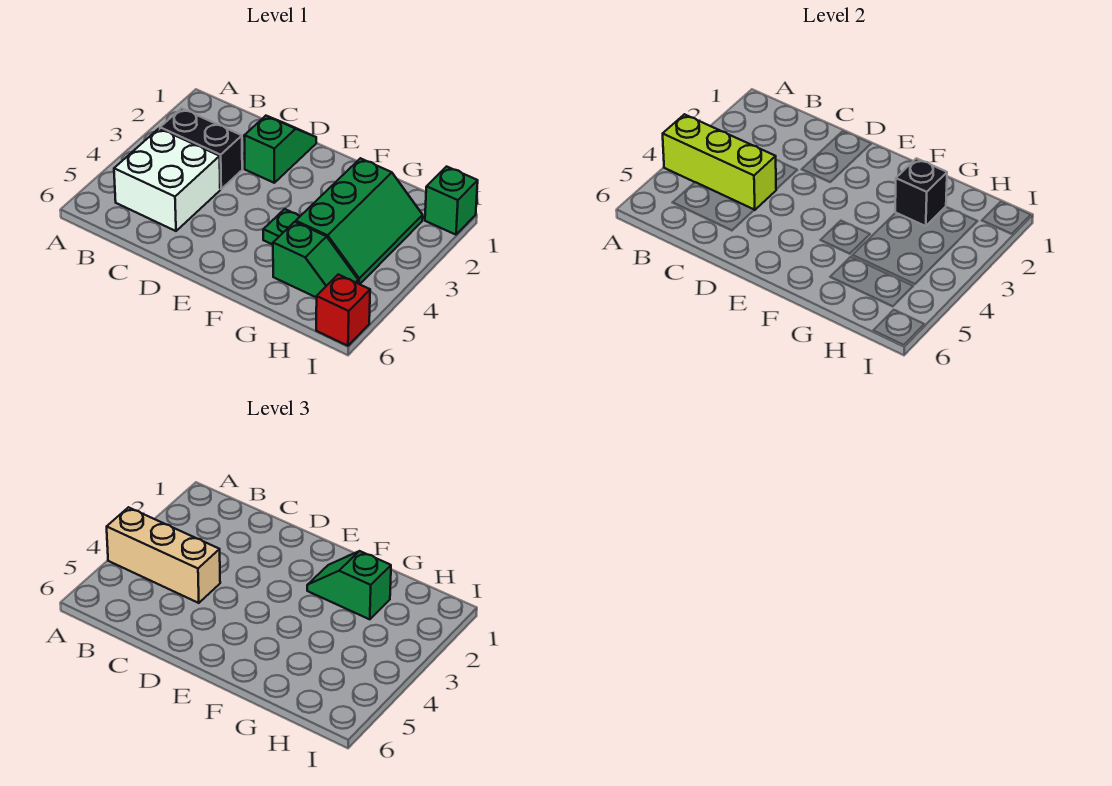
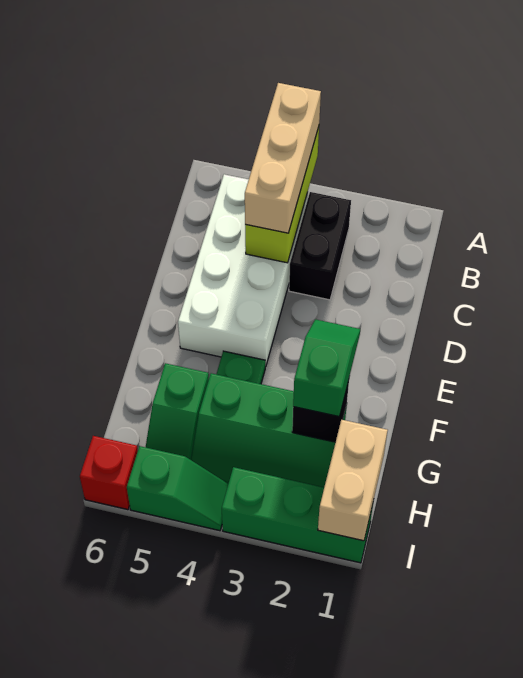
white 2x2 brick [114,128,220,231] -> white 2x4 brick [178,174,308,367]
green 1x2 slope [244,116,316,183] -> green 1x2 slope moved to [127,446,228,531]
none -> tan 1x2 brick [318,420,388,541]
green 1x1 brick [425,167,478,235] -> green 1x3 brick [222,467,373,563]

